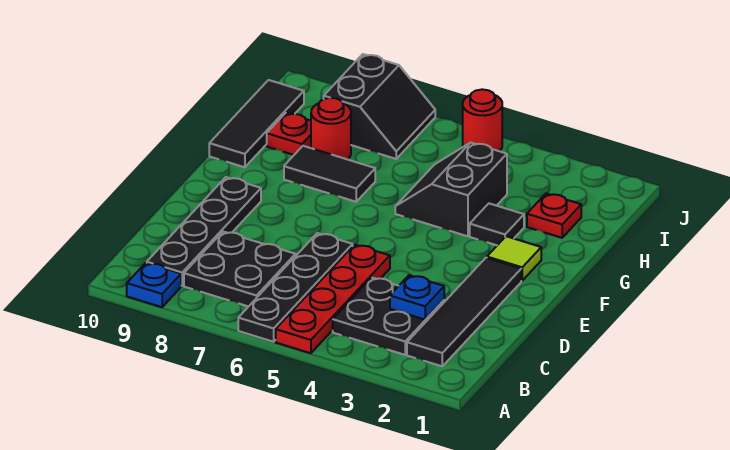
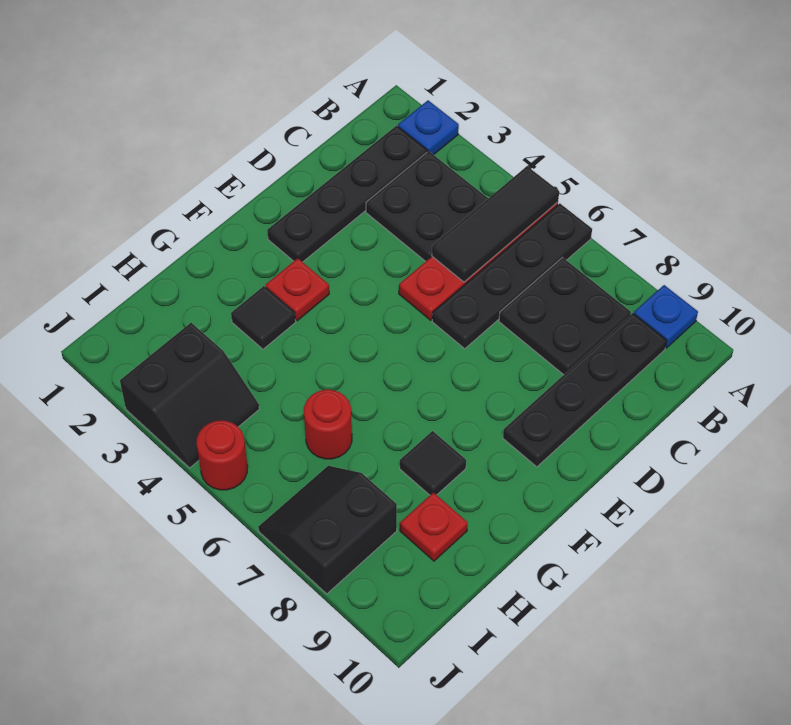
black 1x4 tile [407,258,521,366] -> black 1x4 plate [267,126,427,262]
blue 1x1 plate [390,275,444,320] -> blue 1x1 plate moved to [398,100,459,155]
lime 1x1 tile [487,236,541,281] -> none
black 2x2 slope [395,143,507,236] -> black 2x2 slope moved to [120,323,259,468]
black 1x2 tile [284,146,375,202] -> black 1x1 tile [400,431,466,495]
black 1x3 tile [209,80,304,167] -> black 1x3 tile moved to [432,166,559,282]
red 1x1 plate [527,194,581,238] -> red 1x1 plate moved to [266,258,329,321]
red 1x1 round brick [311,98,351,160] -> red 1x1 round brick moved to [304,390,352,459]

